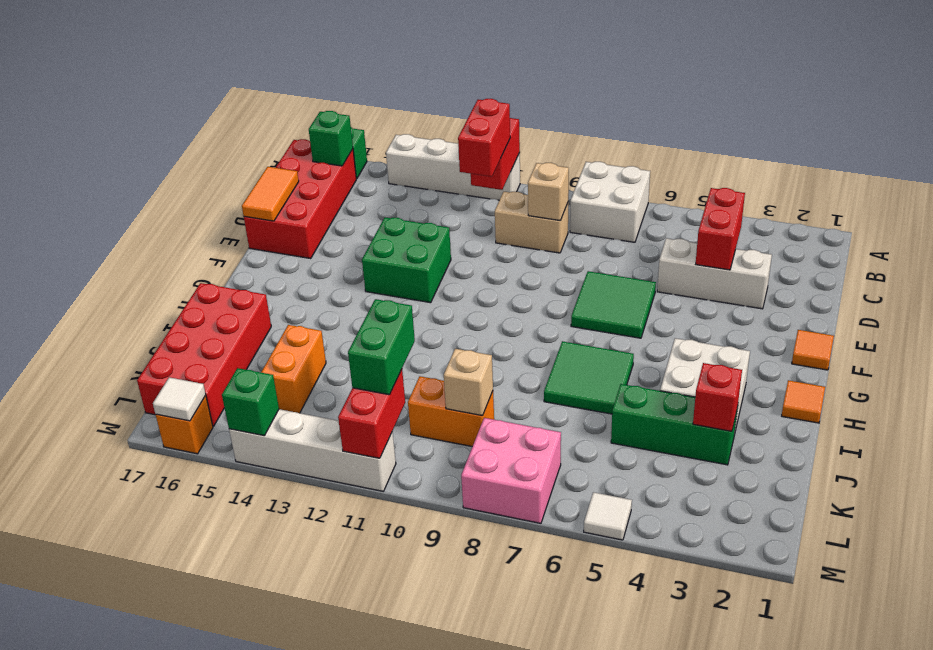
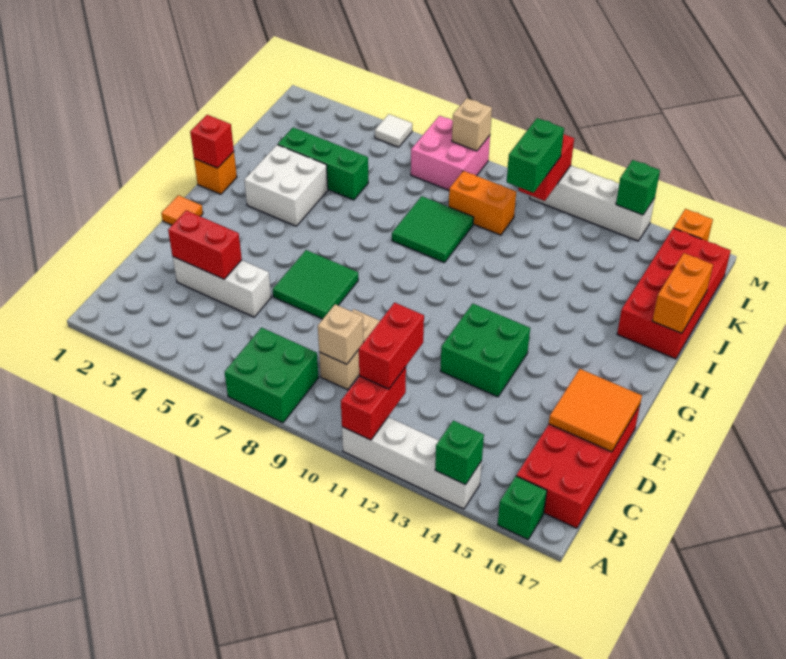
white 2x2 brick [570,162,650,242] -> green 2x2 brick [225,328,319,423]
green 1x1 brick [309,111,353,166] -> green 1x1 brick moved to [435,421,484,485]
red 1x2 brick [696,188,745,270] -> red 1x2 brick turned to [168,211,242,279]
tan 1x2 brick [495,192,568,253] -> tan 1x2 brick turned to [319,309,380,390]
orange 1x2 tile [242,167,299,221] -> orange 2x2 tile [549,369,642,452]
orange 1x1 tile [782,380,825,423] -> orange 1x1 brick [194,152,237,194]
green 2x2 tile [544,341,634,414] -> green 2x2 tile moved to [392,196,474,263]
red 1x1 brick [693,363,742,431] -> red 1x1 brick moved to [190,115,234,168]
orange 1x2 brick [261,325,326,413] -> orange 1x2 brick moved to [652,253,713,333]
tan 1x1 brick [444,349,493,416] -> tan 1x1 brick moved to [452,98,492,151]
white 1x1 tile [153,377,206,421] -> none

